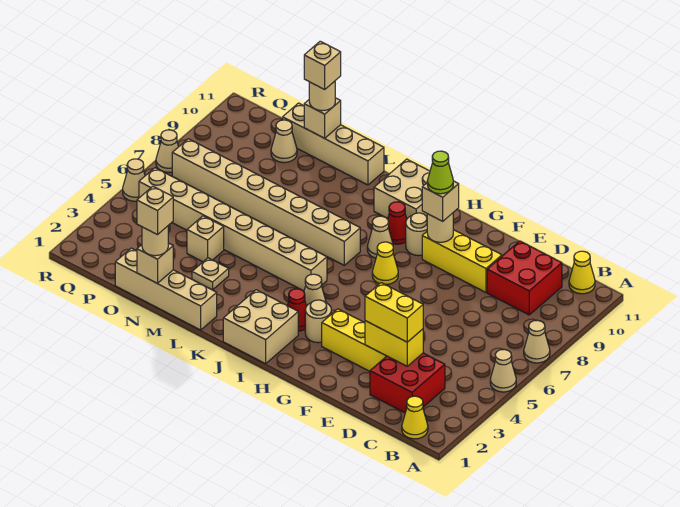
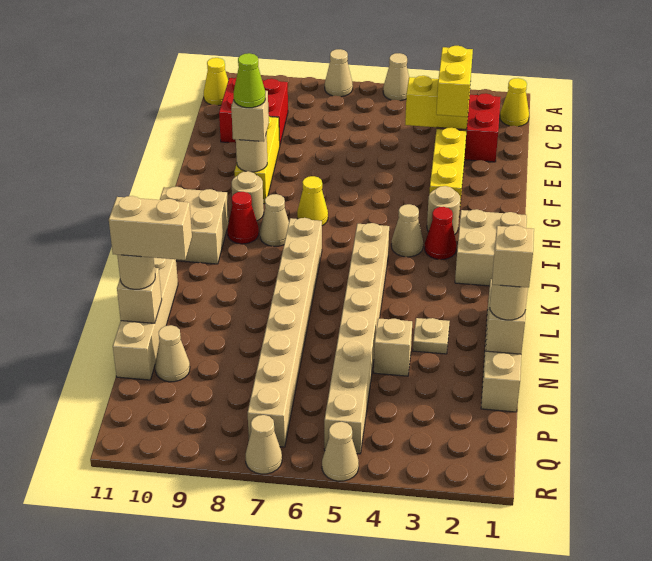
yellow 1x2 brick [365,321,423,366] -> yellow 1x2 brick turned to [405,76,470,129]
tan 1x1 brick [304,41,341,89] -> tan 1x2 brick [109,196,192,260]

